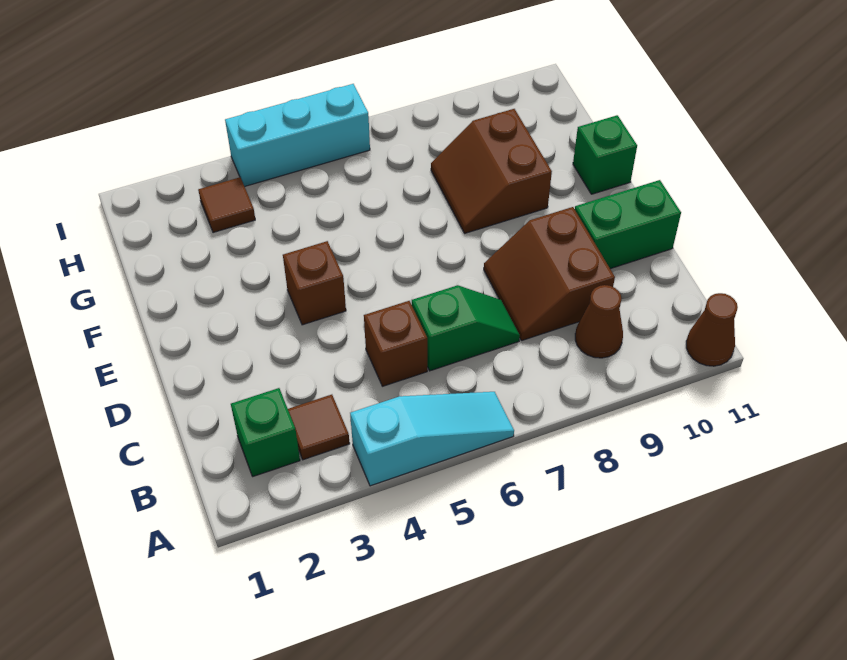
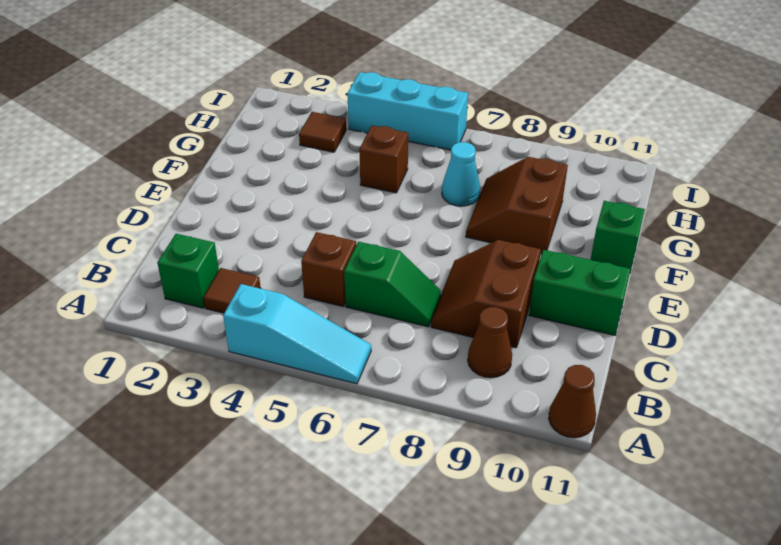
brown 1x1 brick [283,241,346,325] -> brown 1x1 brick moved to [359,125,408,193]
none -> cyan 1x1 cone [442,142,480,206]

